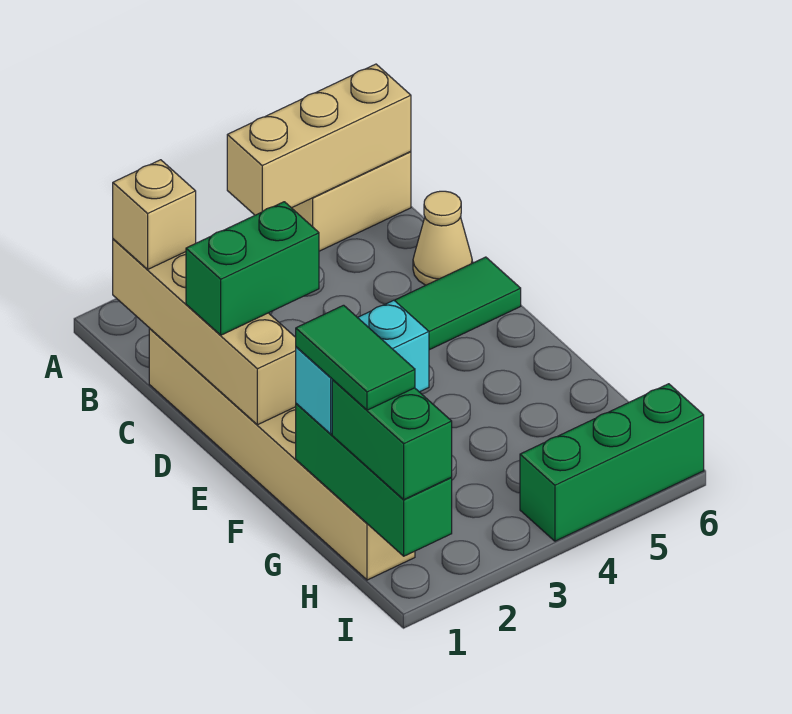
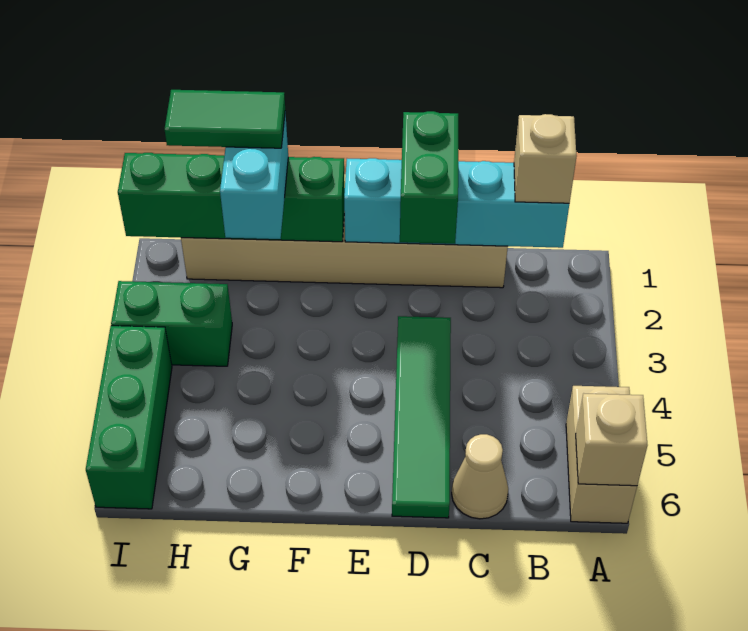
tan 1x3 brick [227,64,411,215] -> tan 1x1 brick [576,394,648,486]
tan 1x4 brick [113,239,296,425] -> cyan 1x4 brick [344,158,569,248]
green 1x3 brick [296,404,452,556] -> green 1x4 brick [118,153,345,242]
green 1x2 brick [332,380,452,500] -> green 1x2 brick moved to [111,281,232,366]

